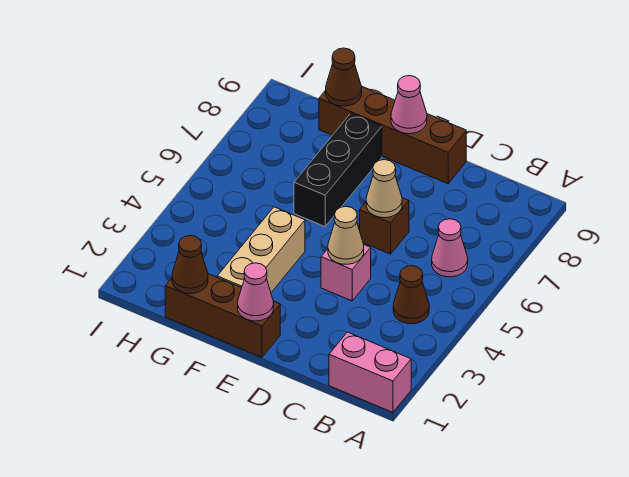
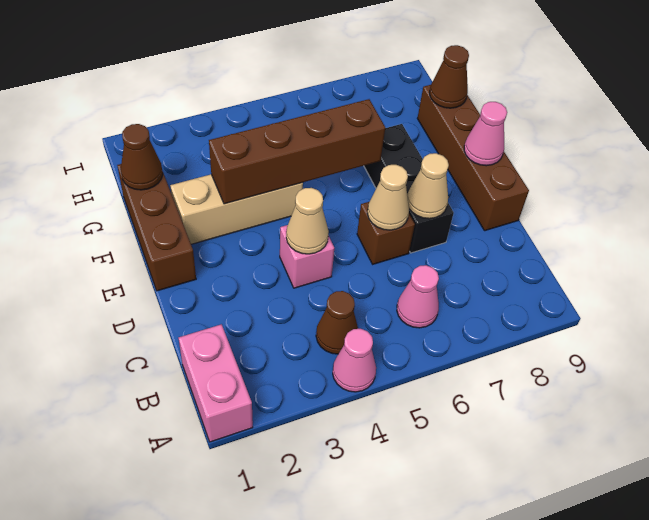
none -> tan 1x1 cone [408,153,449,219]
pink 1x1 cone [238,263,274,321] -> pink 1x1 cone moved to [333,329,376,392]
none -> brown 1x4 brick [209,99,385,204]
black 1x3 brick [294,113,382,227] -> black 1x3 brick turned to [364,124,454,253]

